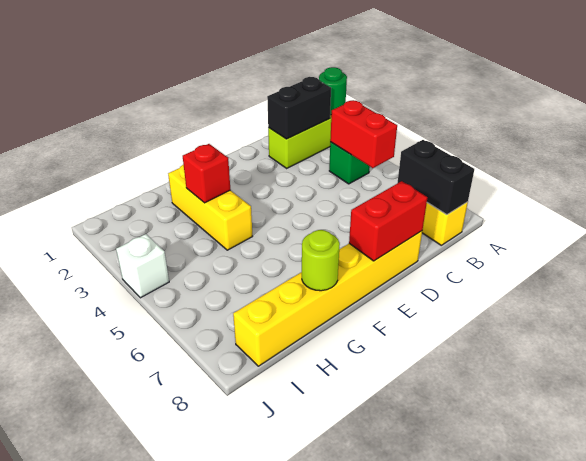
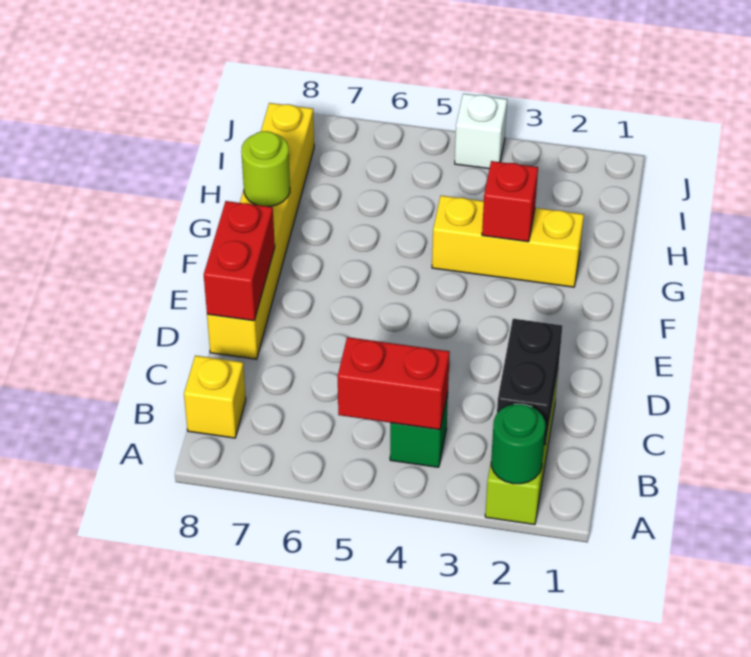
black 1x2 brick [398,140,474,215] -> none

